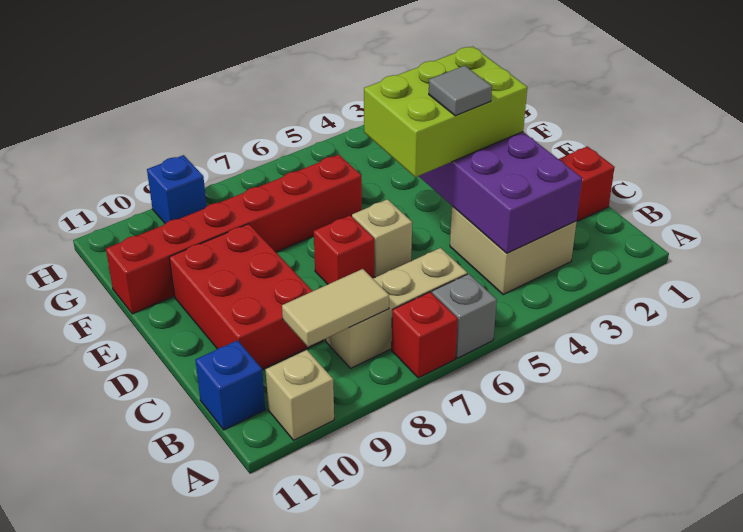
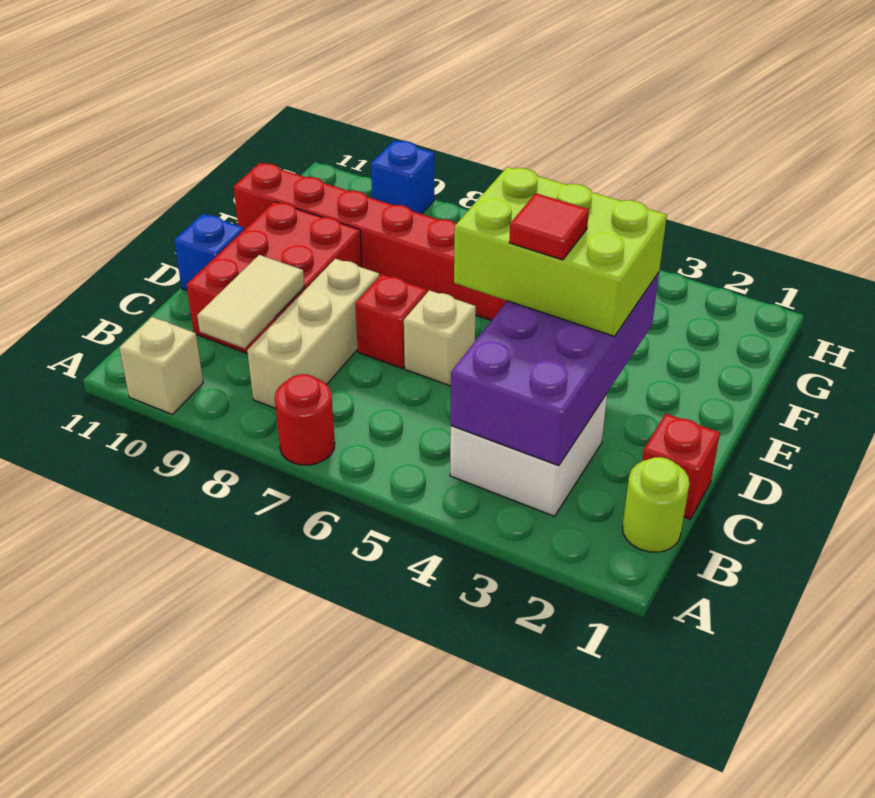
grey 1x1 brick [432,274,497,358] -> none
red 1x1 brick [392,292,458,378] -> red 1x1 round brick [275,374,335,465]
none -> lime 1x1 round brick [622,457,689,552]
tan 2x2 brick [450,206,577,295] -> white 2x2 brick [450,394,607,516]
tan 1x3 brick [326,248,467,368] -> tan 1x3 brick turned to [247,259,379,408]
tan 1x2 tile [282,269,389,347] -> tan 1x2 tile turned to [197,255,305,348]
blue 1x1 brick [195,340,265,430] -> blue 1x1 brick moved to [174,214,244,290]
grey 1x1 tile [429,66,492,116] -> red 1x1 tile [509,193,589,260]

